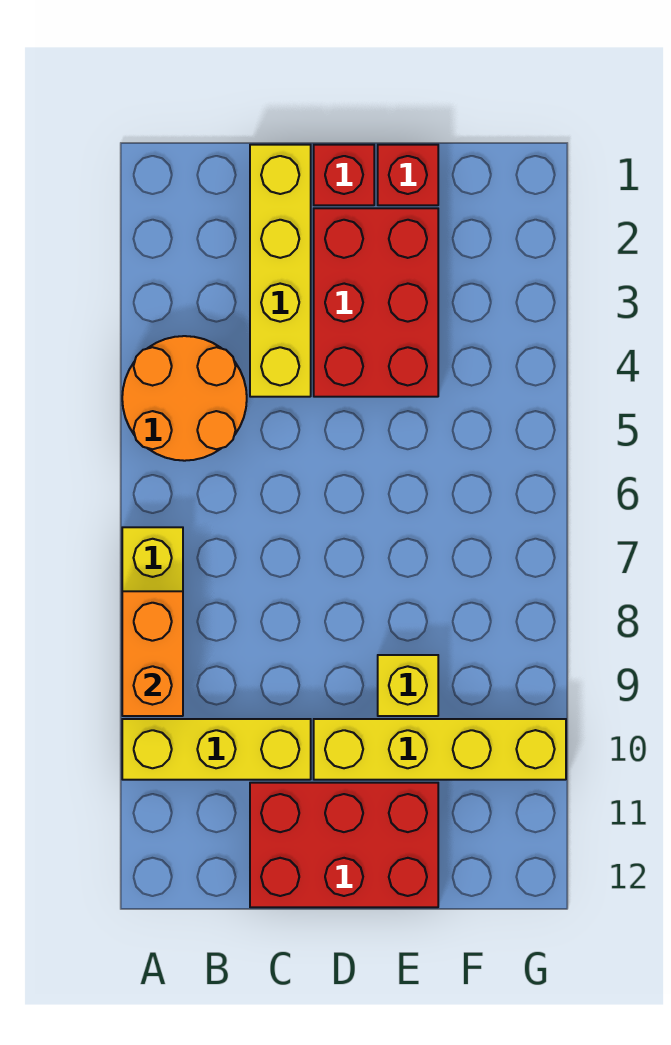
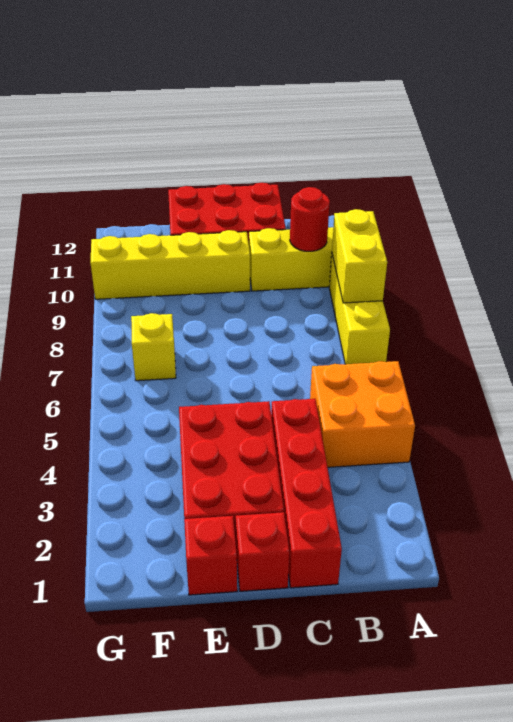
orange 2x2 round brick [122,336,247,461] -> orange 2x2 brick [310,361,415,467]
orange 1x2 brick [122,591,183,716] -> yellow 1x2 brick [332,209,387,303]
none -> red 1x1 round brick [290,187,330,251]
yellow 1x4 brick [250,145,311,397] -> red 1x4 brick [271,399,342,588]
yellow 1x1 brick [378,655,438,716] -> yellow 1x1 brick moved to [131,313,176,381]

